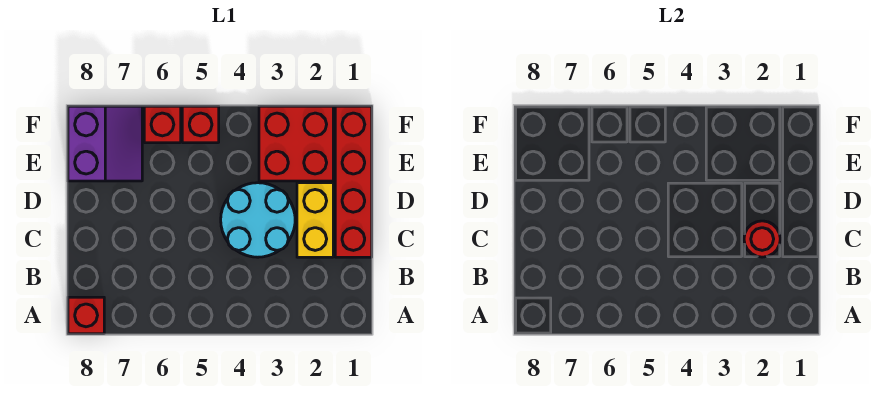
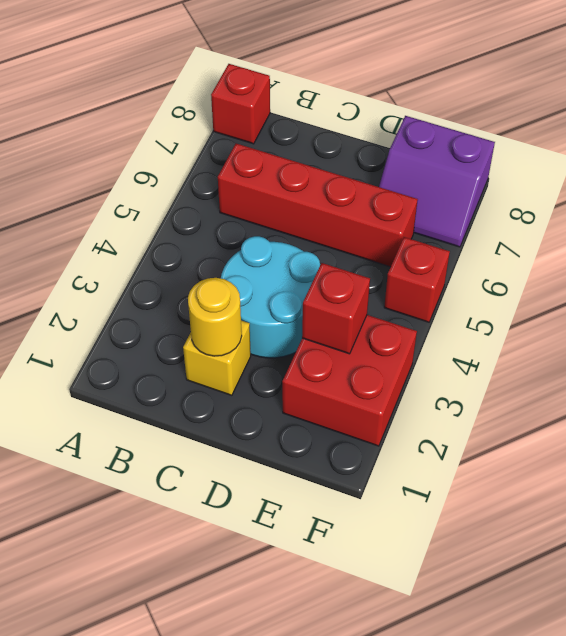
red 1x4 brick [335,106,372,257] -> red 1x4 brick moved to [218,143,418,267]
yellow 1x2 brick [297,183,333,257] -> yellow 1x1 brick [183,321,251,395]
red 1x1 round brick [744,221,780,257] -> yellow 1x1 round brick [188,278,242,356]
red 1x1 brick [144,106,181,143] -> red 1x1 brick moved to [302,263,370,354]

